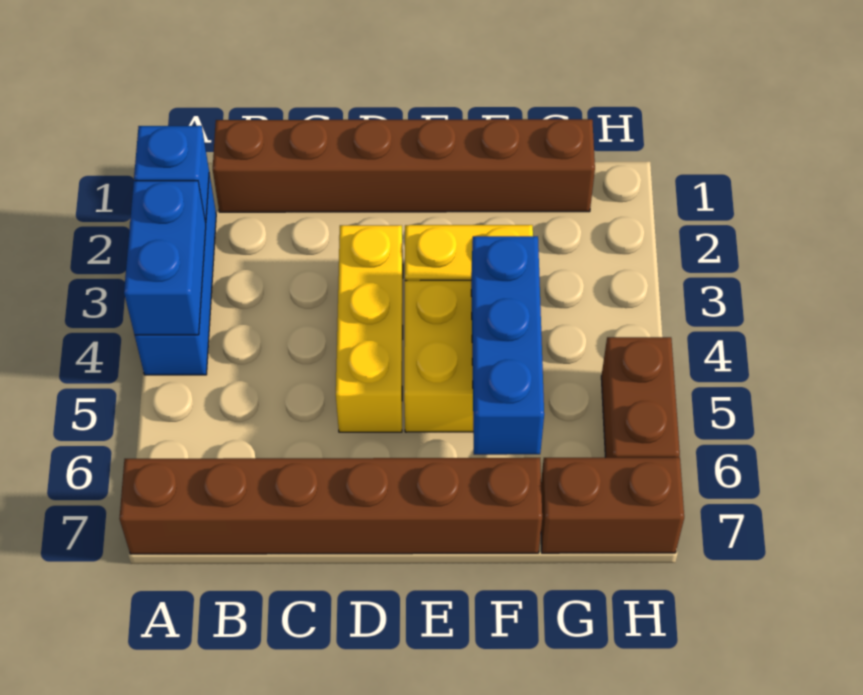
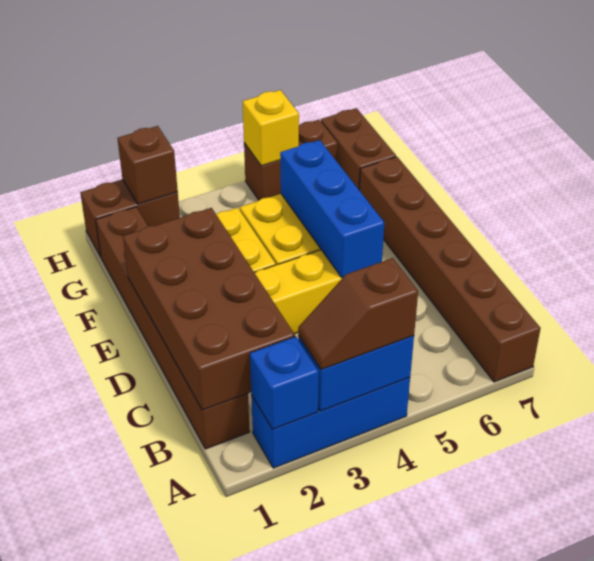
none -> brown 1x2 slope [298,258,418,370]
none -> brown 2x4 brick [123,208,295,410]
blue 1x3 brick [471,236,544,455] -> blue 1x3 brick turned to [280,140,384,278]
none -> brown 1x2 brick [80,179,180,257]
none -> brown 1x1 brick [117,126,178,204]
none -> yellow 1x1 brick [242,90,299,166]

